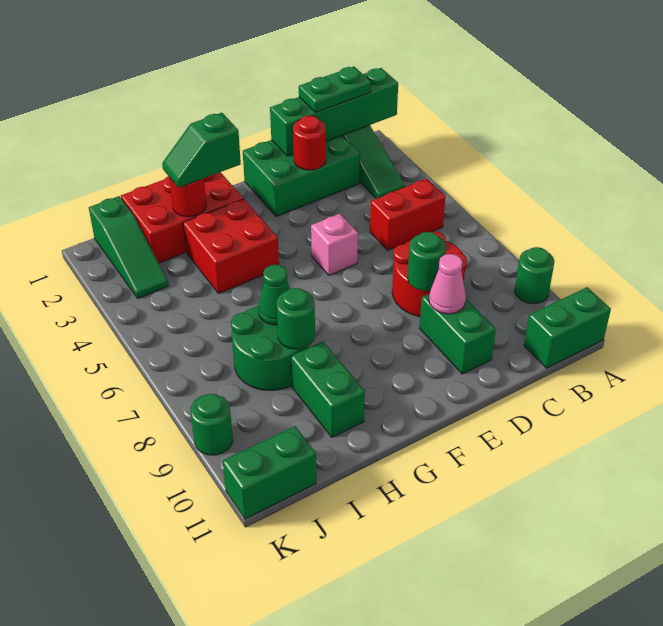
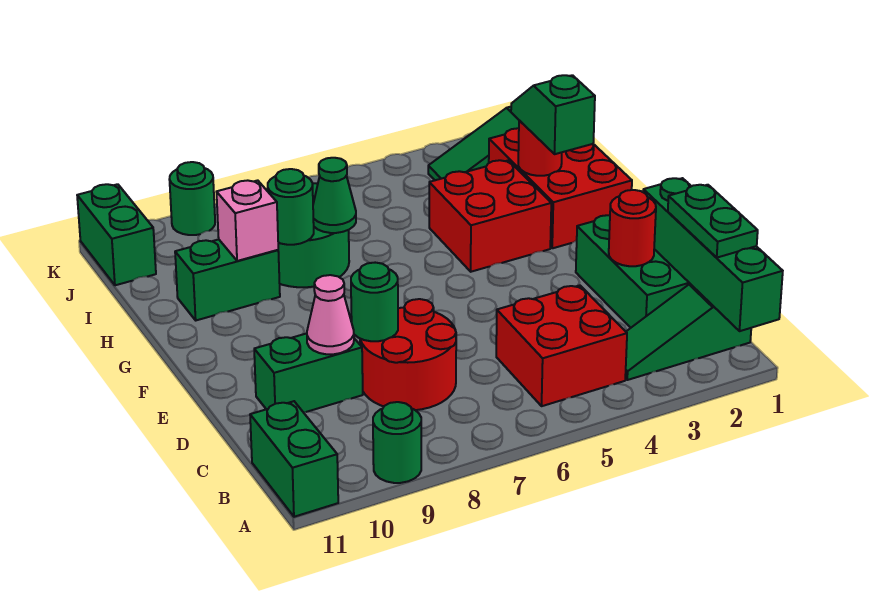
red 1x2 brick [370,179,446,250] -> red 2x2 brick [496,285,627,406]
pink 1x1 brick [311,214,358,275] -> pink 1x1 brick moved to [217,180,278,261]

